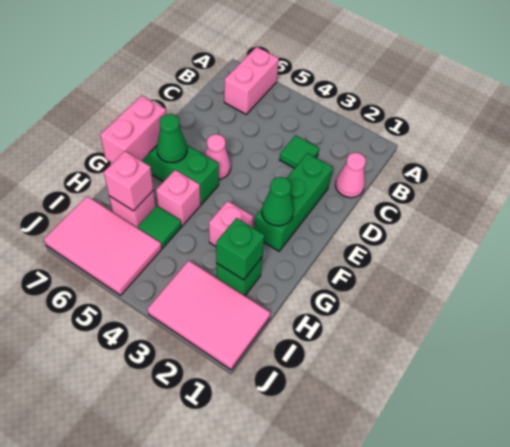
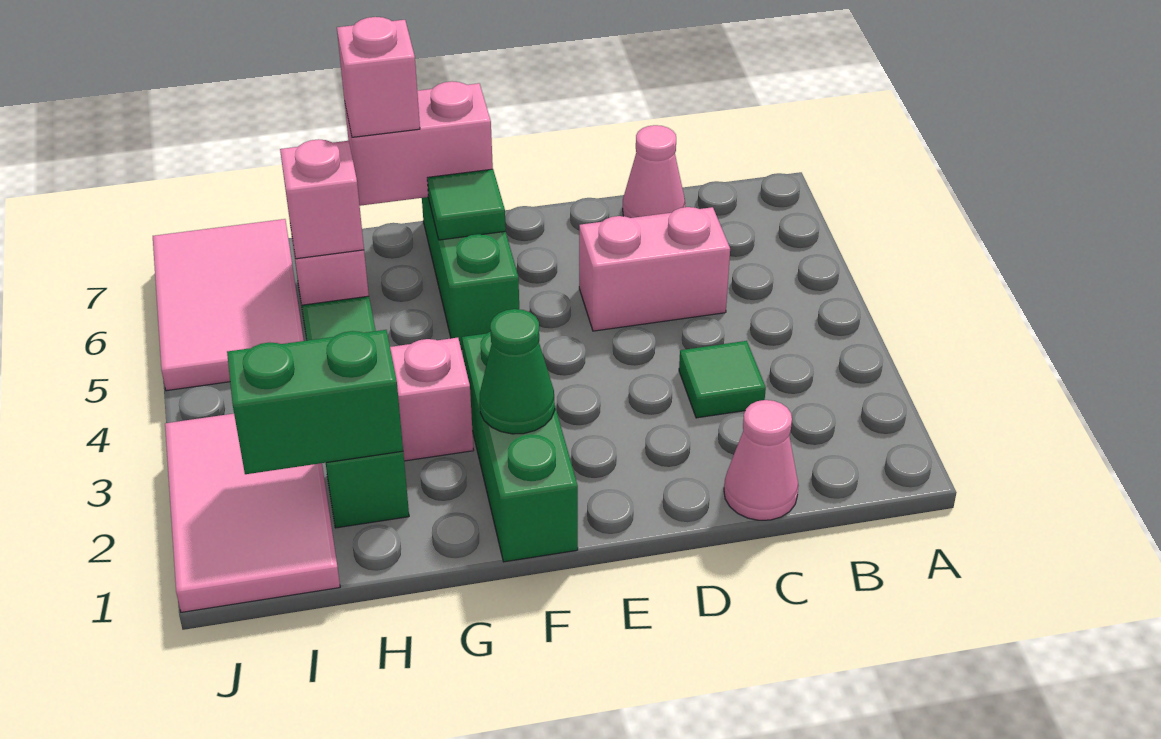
pink 1x2 brick [224,47,279,114] -> pink 1x2 brick moved to [579,207,730,331]
green 1x3 brick [255,153,333,251] -> green 1x3 brick turned to [462,332,578,562]
pink 1x1 cone [205,134,231,179] -> pink 1x1 cone moved to [623,125,685,218]
green 1x1 cone [157,114,187,163] -> green 1x1 tile [427,169,506,240]
pink 1x1 brick [156,170,201,226] -> pink 1x1 brick moved to [337,17,420,137]
green 1x1 brick [216,218,265,280] -> green 1x2 brick [227,330,403,474]

